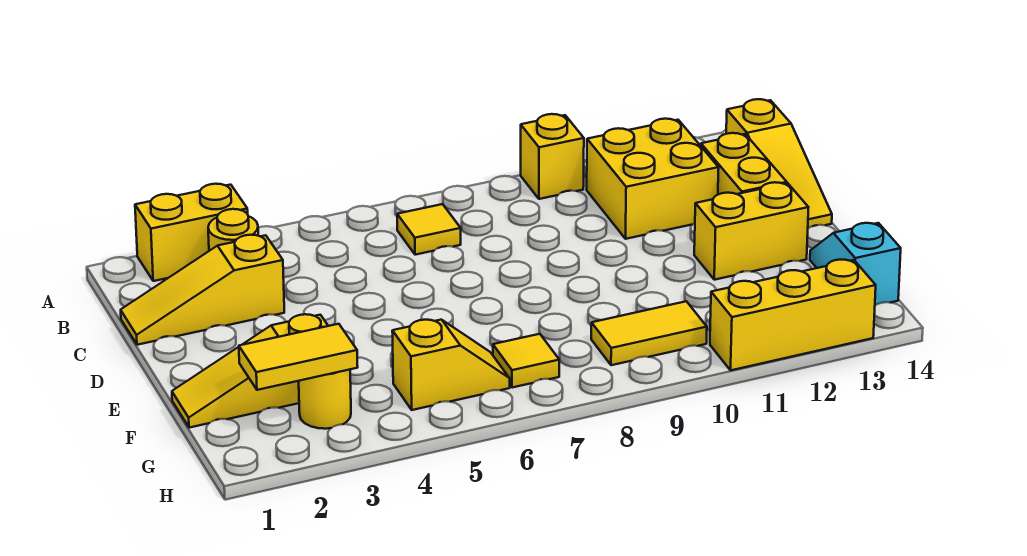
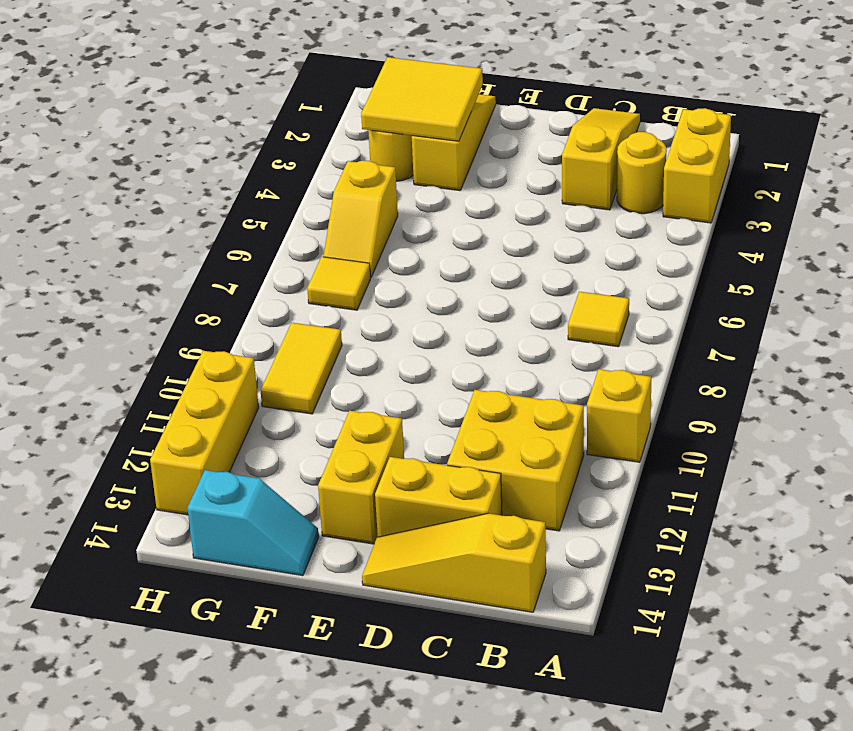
yellow 1x2 tile [239,324,358,390] -> yellow 2x2 tile [361,57,483,141]

